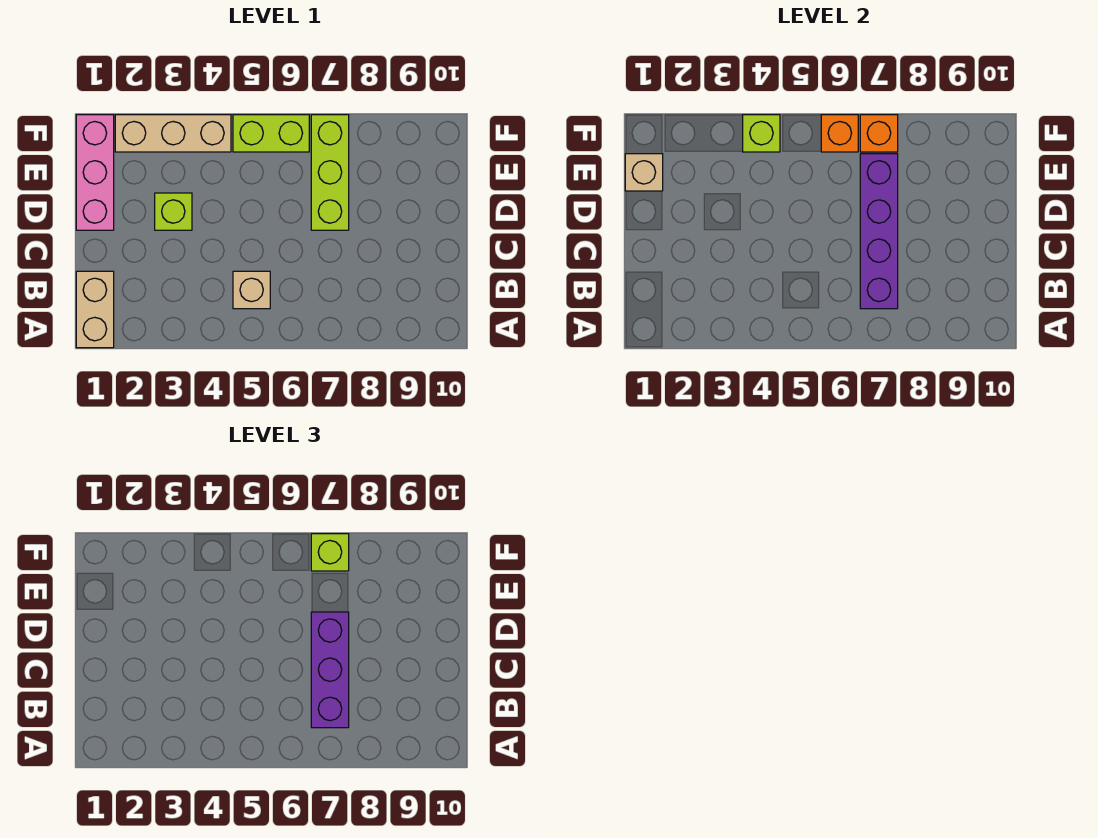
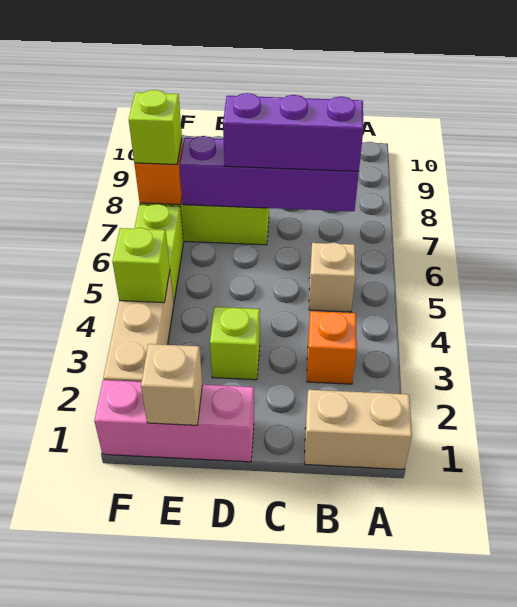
orange 1x1 brick [821,115,858,152] -> orange 1x1 brick moved to [307,311,357,384]

